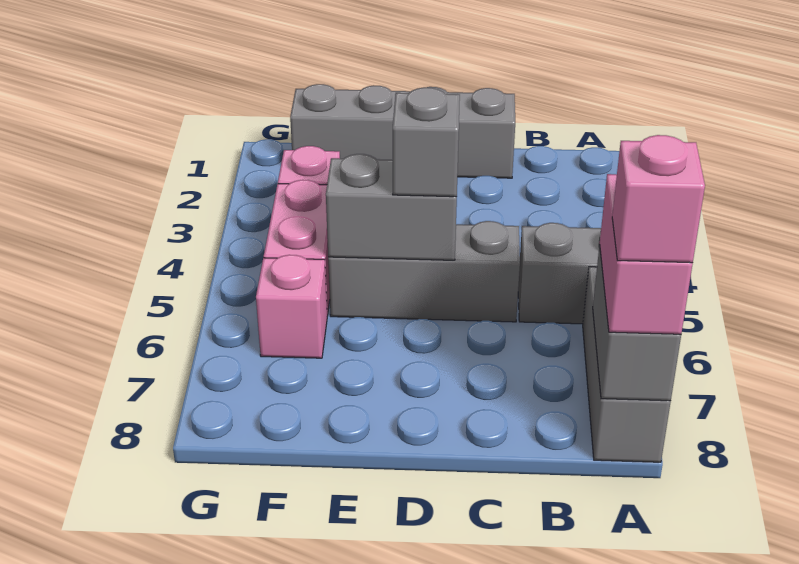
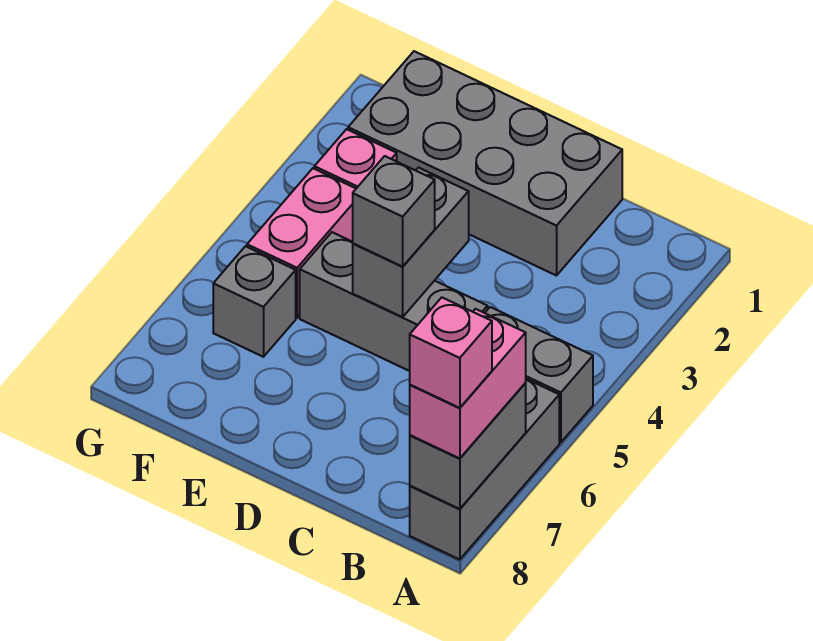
grey 1x4 brick [290,84,515,178] -> grey 2x4 brick [348,51,622,276]
grey 1x2 brick [326,154,457,260] -> grey 1x2 brick turned to [353,168,469,317]
pink 1x1 brick [256,255,327,358] -> grey 1x1 brick [213,246,296,357]

